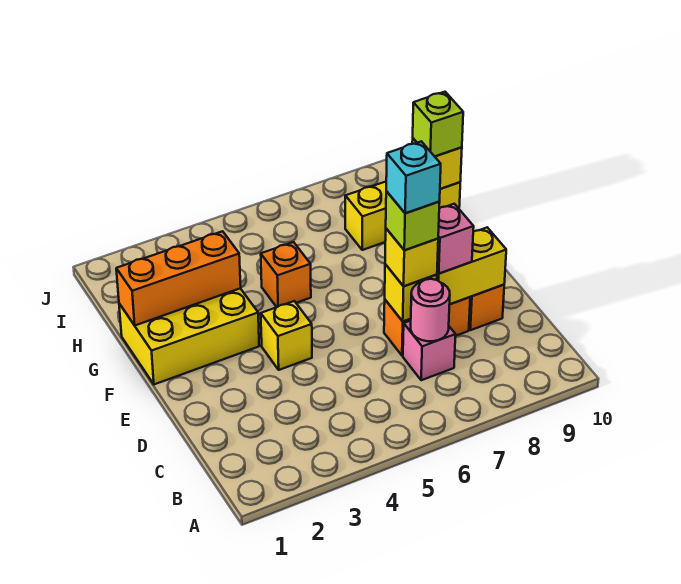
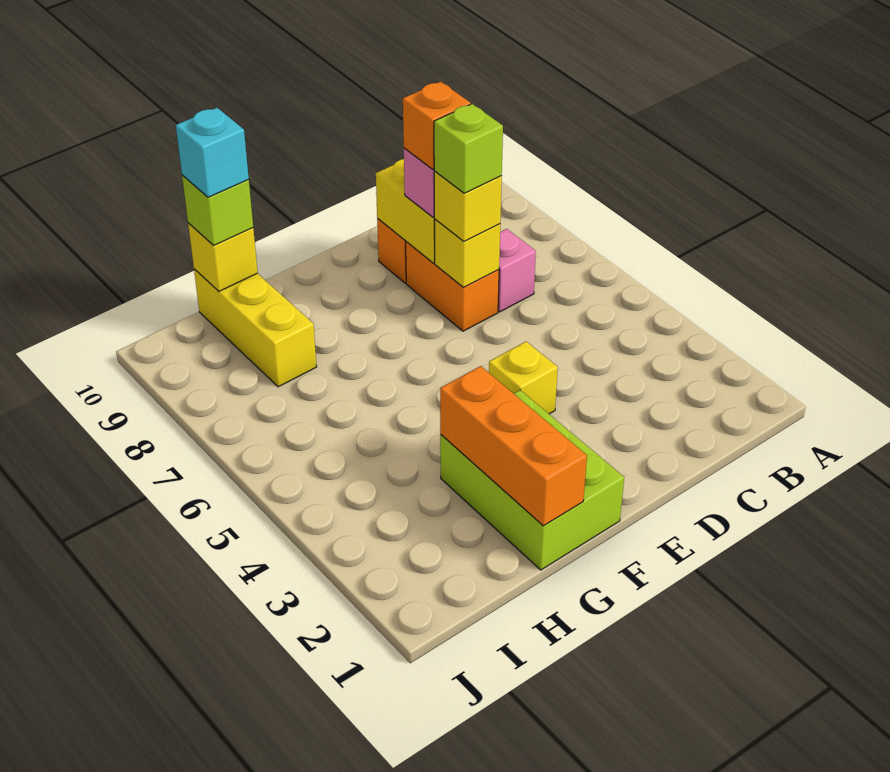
pink 1x1 round brick [411,279,450,341] -> none
cyan 1x1 brick [386,141,441,213] -> cyan 1x1 brick moved to [176,108,249,197]
yellow 2x3 brick [119,288,259,384] -> lime 2x3 brick [440,390,624,570]
orange 1x1 brick [261,242,311,307] -> orange 1x1 brick moved to [403,82,471,169]

